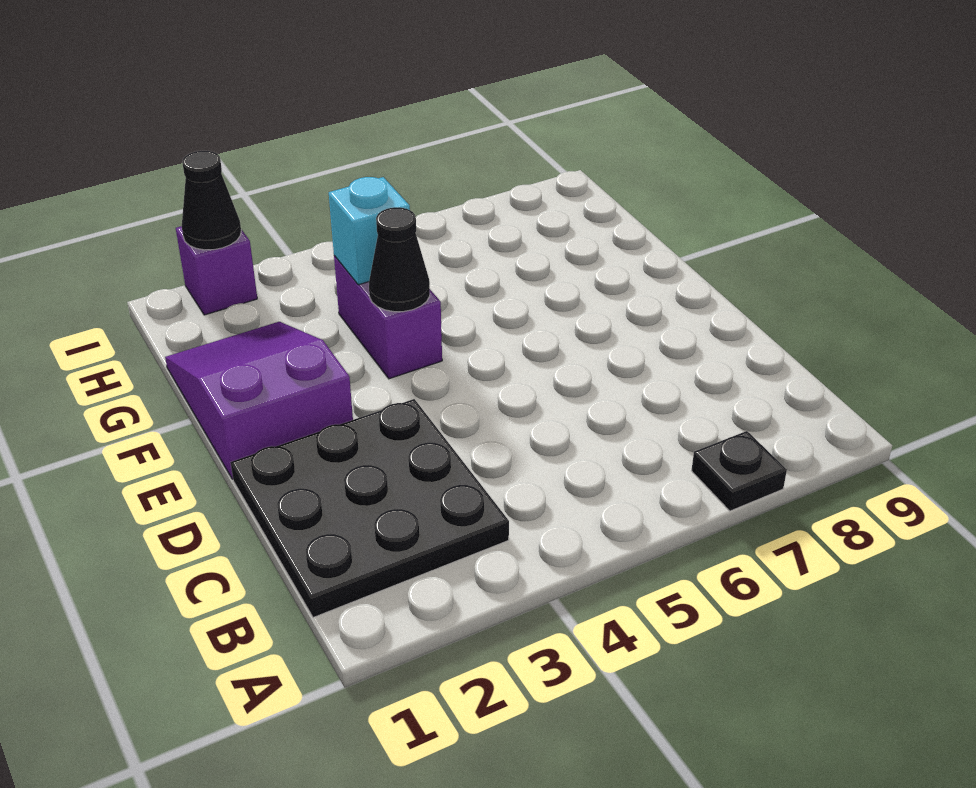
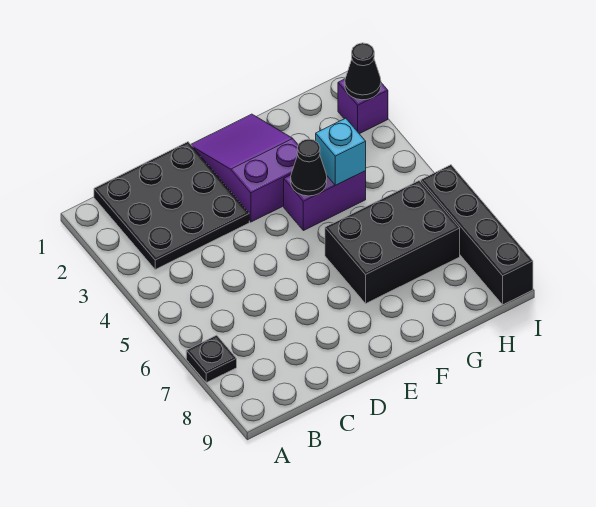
purple 2x3 slope [165,322,353,479] -> purple 2x3 slope turned to [191,114,298,222]
none -> black 2x3 brick [325,181,460,303]
none -> black 1x4 brick [421,165,533,305]

